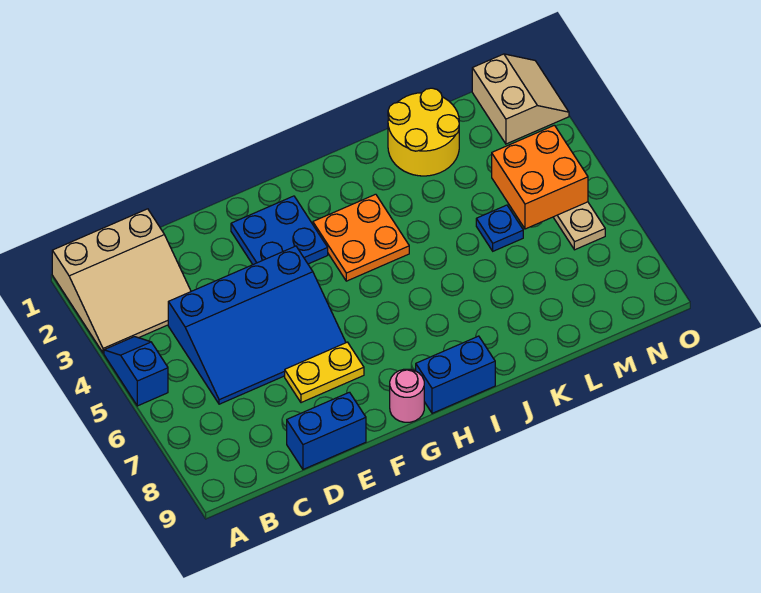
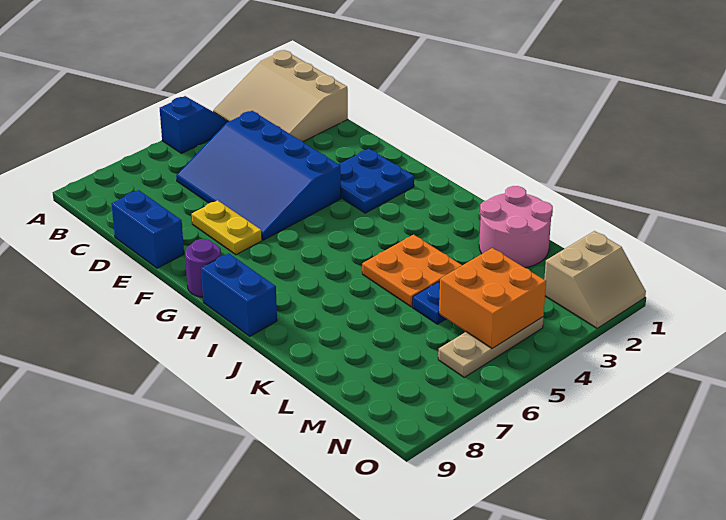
pink 1x1 round brick [390,369,424,422] -> purple 1x1 round brick [185,239,221,297]
orange 2x2 plate [313,194,409,281] -> orange 2x2 plate moved to [362,235,462,307]
yellow 2x2 round brick [388,88,459,176] -> pink 2x2 round brick [479,186,553,268]

